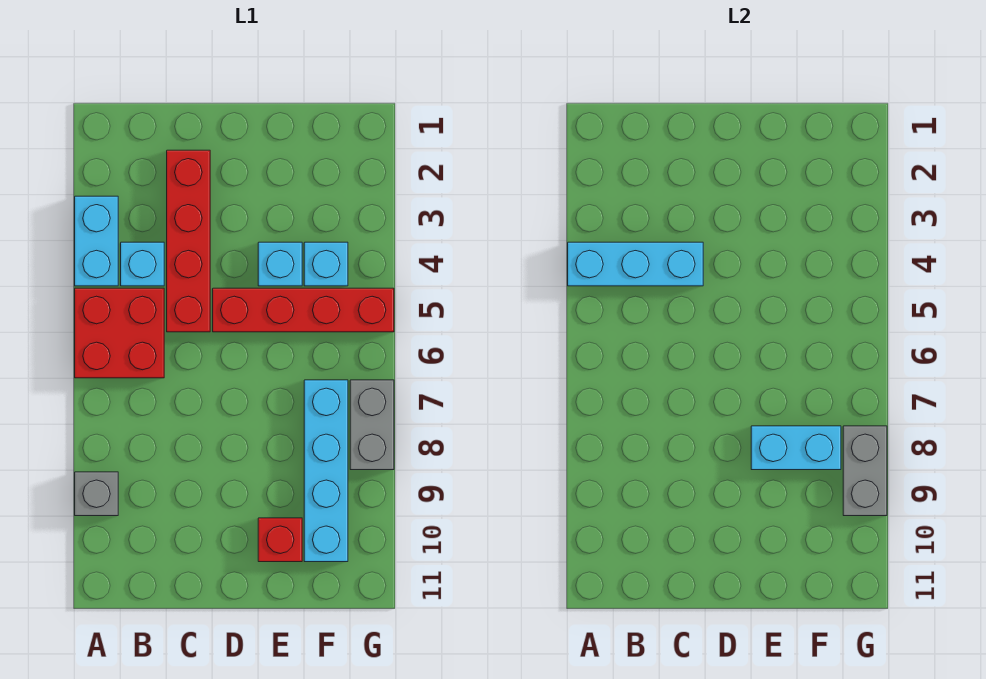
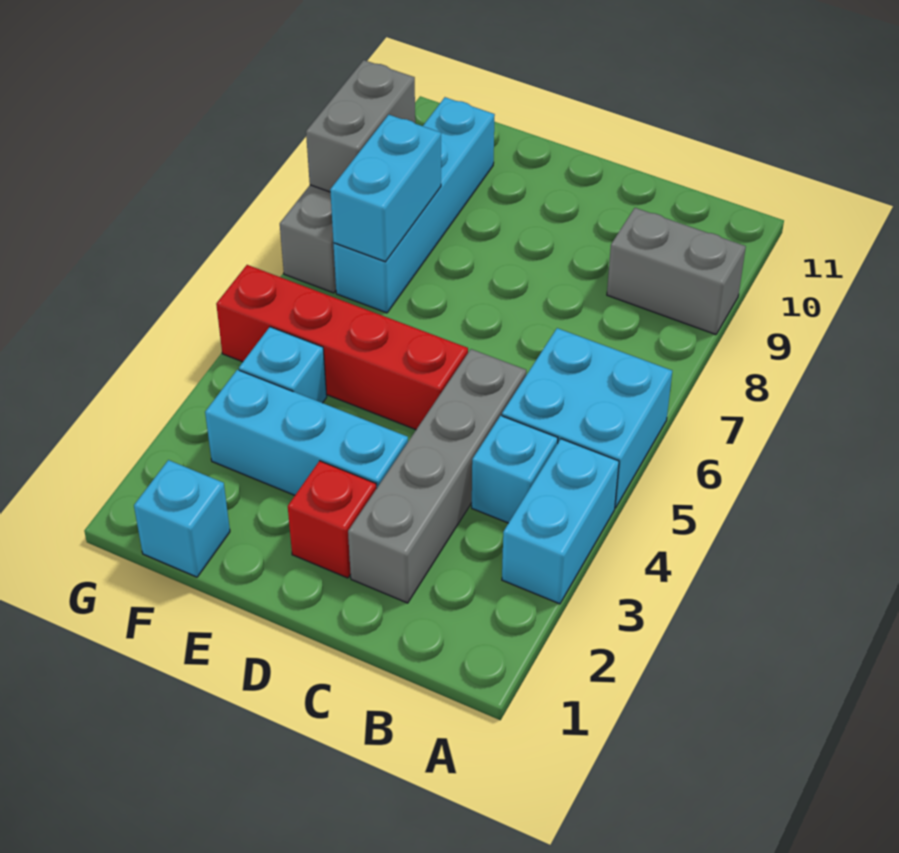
cyan 1x3 brick [568,242,703,286] -> cyan 1x3 brick moved to [205,370,408,495]
red 2x2 brick [75,288,164,378] -> cyan 2x2 brick [502,328,672,508]
grey 1x1 brick [75,472,118,516] -> grey 1x2 brick [607,208,746,335]
red 1x4 brick [167,150,210,332] -> grey 1x4 brick [348,349,526,603]
cyan 1x1 brick [258,242,302,286] -> cyan 1x1 brick moved to [134,460,230,577]
cyan 1x2 brick [751,426,841,470] -> cyan 1x2 brick turned to [330,115,441,262]
red 1x1 brick [258,518,302,562] -> red 1x1 brick moved to [288,461,377,578]

